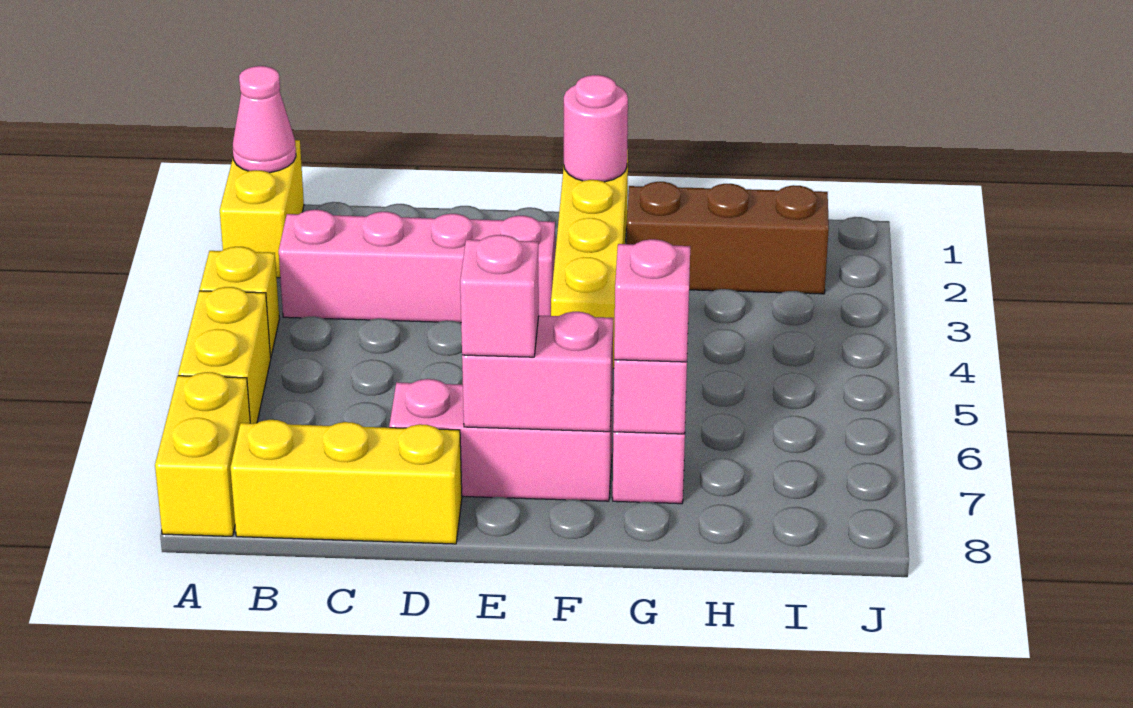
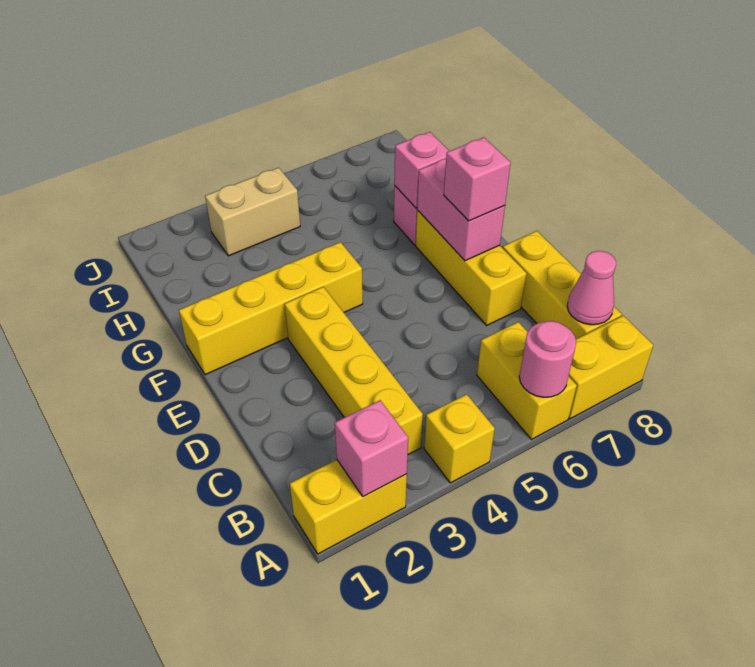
pink 1x1 cone [233,66,296,173] -> pink 1x1 cone moved to [567,251,616,325]
yellow 1x2 brick [178,287,271,423] -> yellow 1x2 brick turned to [477,322,577,439]
pink 1x4 brick [279,210,555,323] -> yellow 1x4 brick [285,287,423,454]
pink 1x3 brick [389,379,613,501] -> yellow 1x3 brick [416,210,527,325]
pink 1x1 round brick [564,75,628,182] -> pink 1x1 round brick moved to [519,321,576,397]
brown 1x3 brick [626,182,829,294] -> none
pink 1x1 brick [614,239,690,362] -> pink 1x1 brick moved to [335,400,408,497]
none -> tan 1x2 brick [205,168,300,256]

